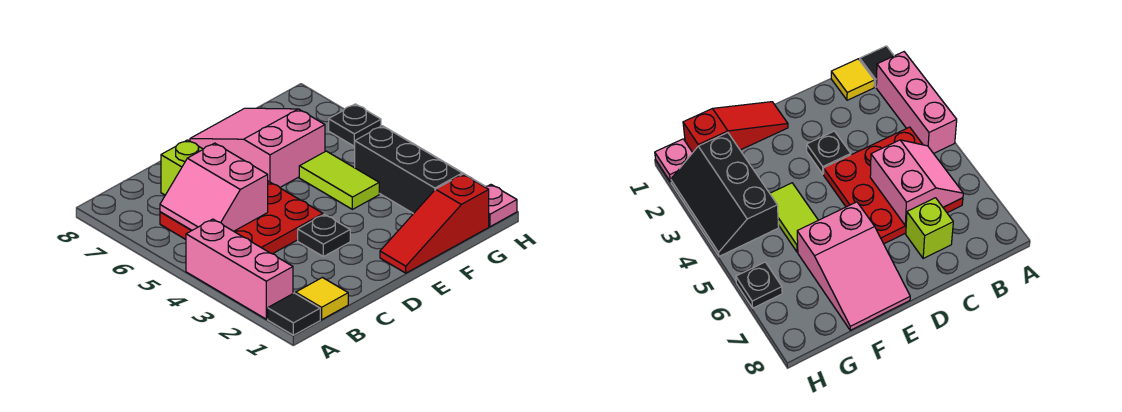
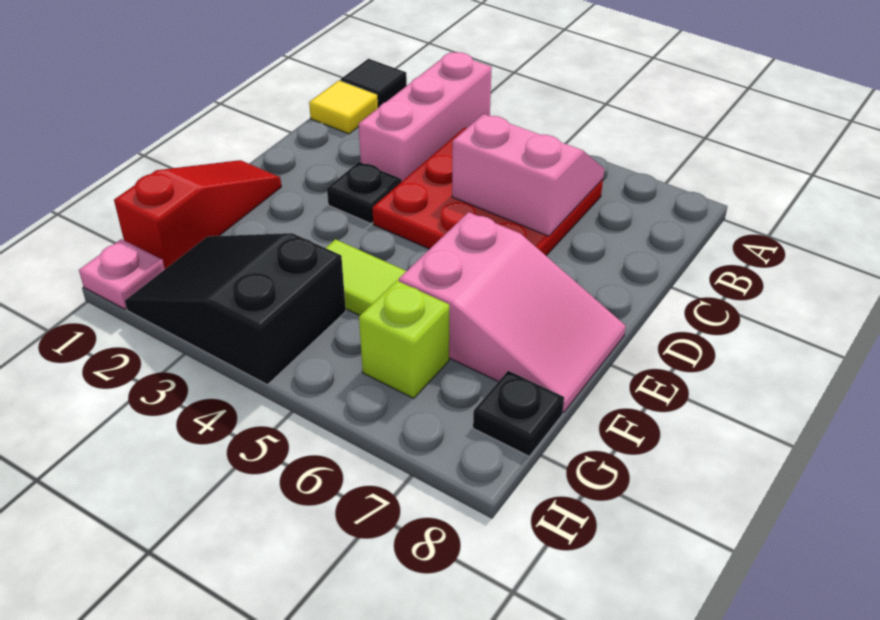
pink 1x3 brick [186,219,293,319] -> pink 1x3 brick turned to [359,52,492,181]
lime 1x1 brick [161,140,203,195] -> lime 1x1 brick moved to [359,281,449,398]
black 2x3 slope [355,126,485,214] -> black 2x3 slope turned to [125,233,346,385]
black 1x1 plate [329,104,381,146] -> black 1x1 plate moved to [473,371,564,456]

